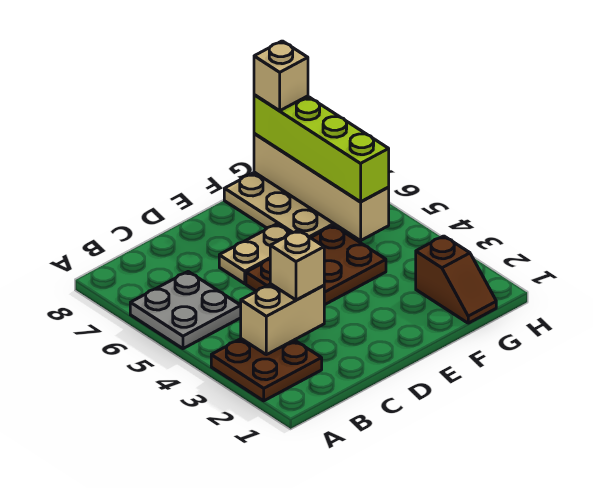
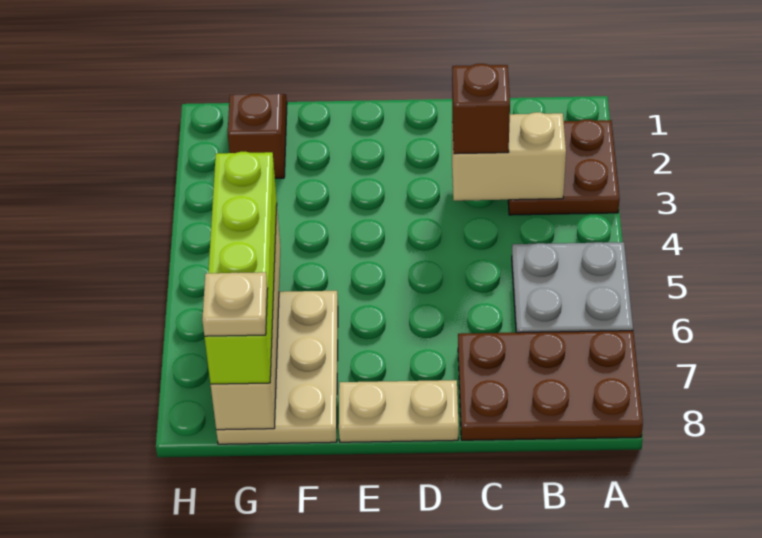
tan 1x1 brick [270,230,324,300] -> brown 1x1 brick [452,64,510,154]
brown 2x3 plate [246,226,386,305] -> brown 2x3 plate moved to [458,331,643,440]
tan 1x2 plate [219,224,290,284] -> tan 1x2 plate moved to [339,380,459,442]
tan 1x1 brick [254,41,308,111] -> tan 1x1 plate [202,272,268,336]

